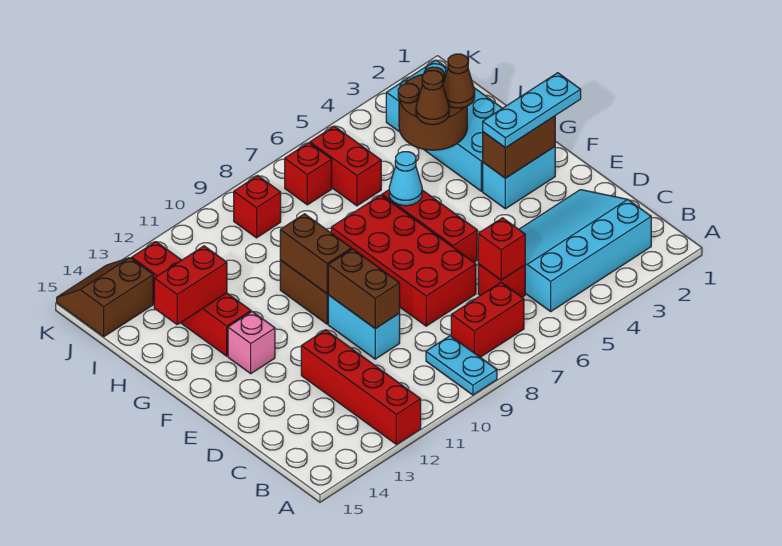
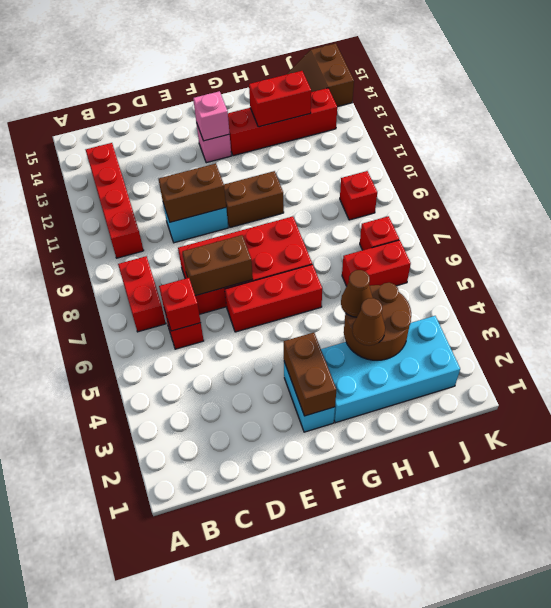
cyan 1x2 plate [426,336,497,395] -> none
red 1x4 brick [301,330,421,444] -> red 1x4 brick turned to [86,143,144,258]
cyan 3x4 slope [519,190,651,311] -> none
cyan 1x3 plate [483,73,581,148] -> none
brown 1x2 brick [280,214,351,294] -> brown 1x2 brick moved to [182,235,253,296]
none -> pink 1x1 brick [193,91,230,141]
cyan 1x1 cone [389,152,422,206] -> none
red 1x2 brick [154,246,227,324] -> red 1x2 brick turned to [249,71,311,127]
brown 2x2 slope [57,258,153,337] -> brown 2x2 slope turned to [287,43,354,107]

